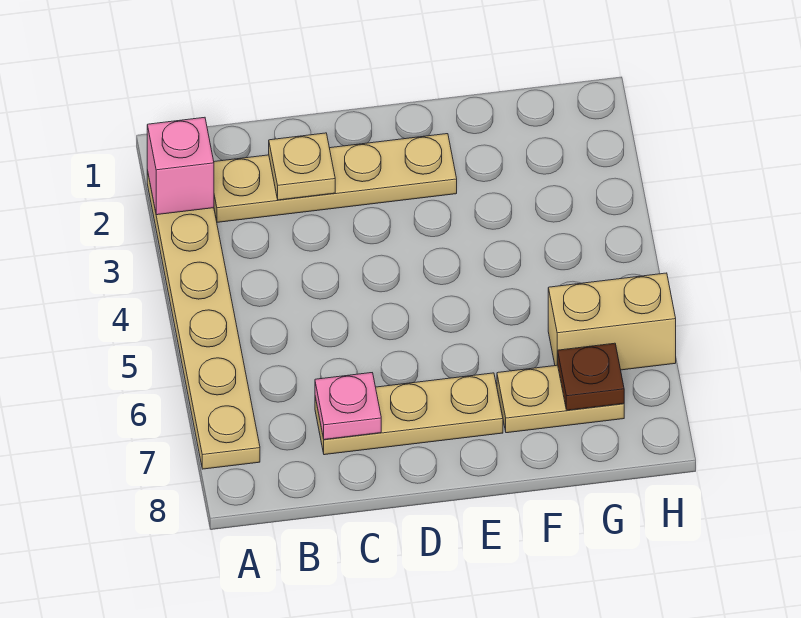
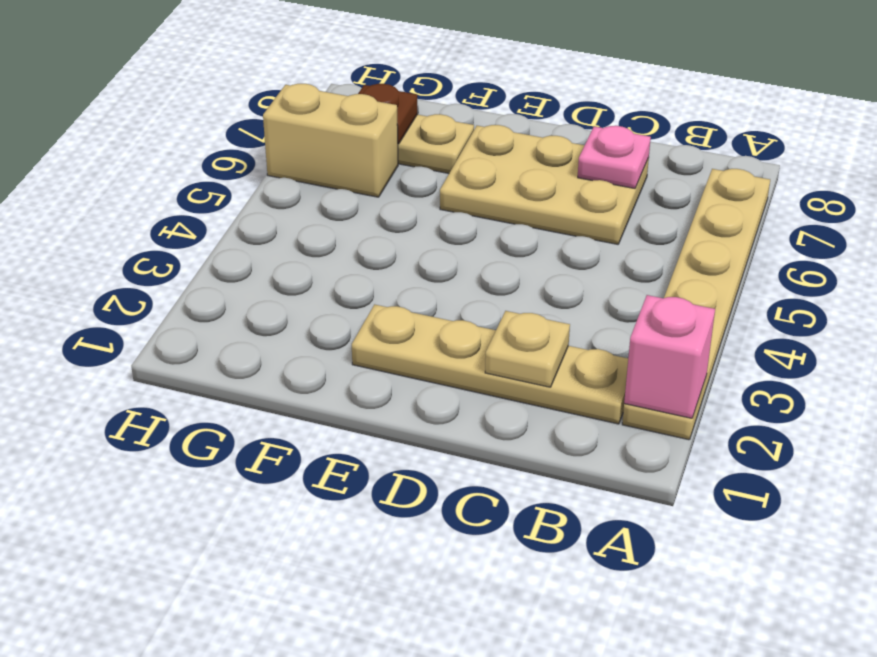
tan 1x3 plate [315,373,503,455] -> tan 2x3 plate [440,125,649,244]

